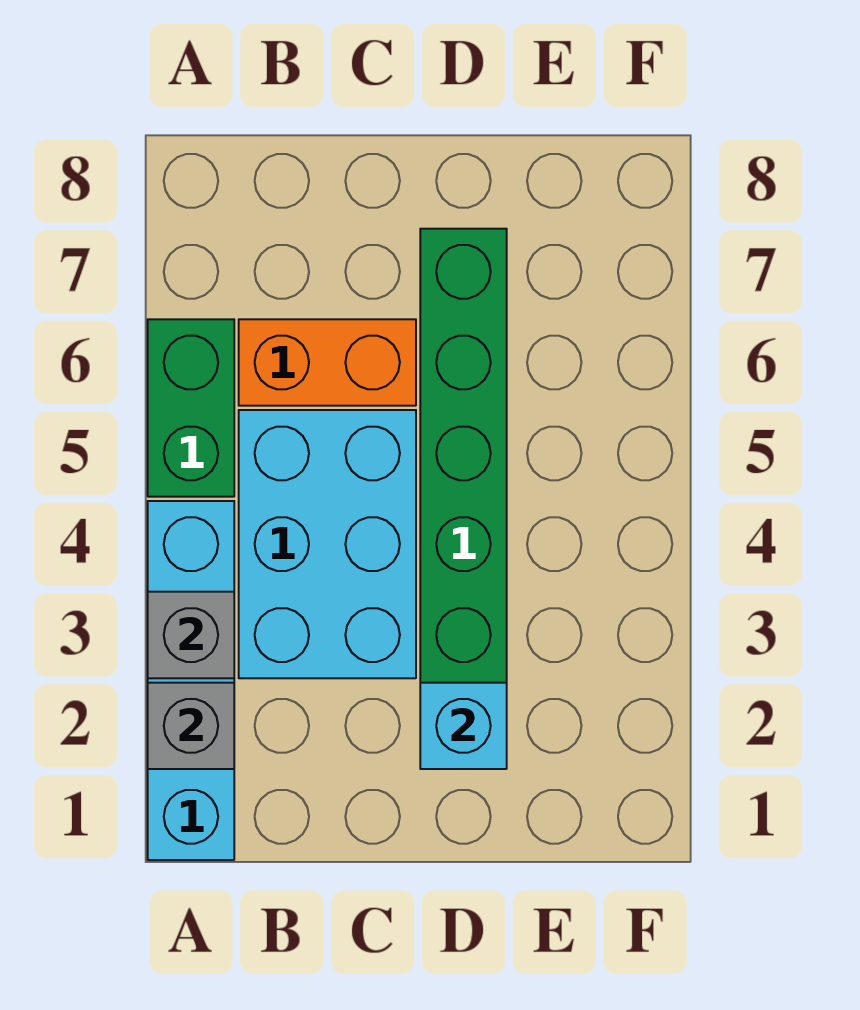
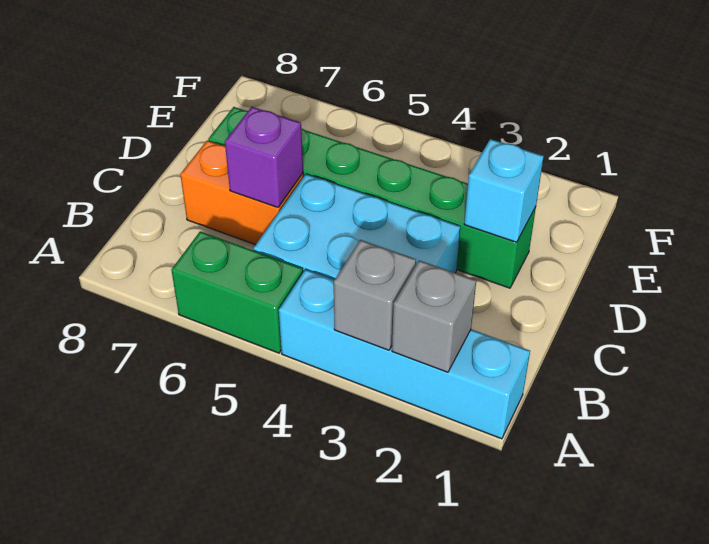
orange 1x2 brick [239,319,416,406] -> orange 1x2 brick turned to [180,141,303,245]
none -> purple 1x1 brick [225,107,303,207]

